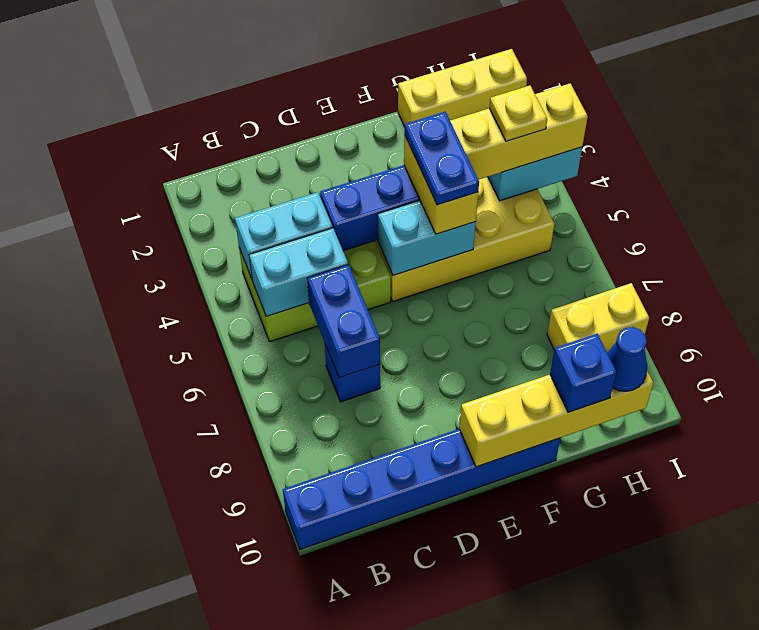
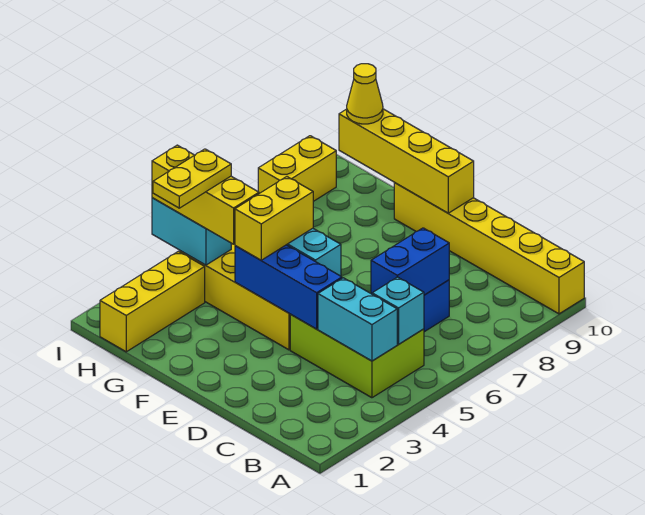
blue 1x6 brick [283,429,561,549] -> yellow 1x6 brick [394,182,584,314]
cyan 1x2 brick [249,228,348,316] -> cyan 1x1 brick [372,277,424,344]
blue 1x2 plate [405,112,479,205] -> none
yellow 1x3 brick [398,49,527,126] -> yellow 1x3 brick turned to [100,251,205,352]
blue 1x1 brick [550,334,616,412] -> none
yellow 1x1 plate [489,86,547,141] -> yellow 1x2 plate [153,149,231,208]
yellow 1x2 brick [547,283,649,353] -> yellow 1x2 brick turned to [258,136,336,201]
blue 1x1 cone [607,327,647,391] -> yellow 1x1 cone [347,64,383,124]

